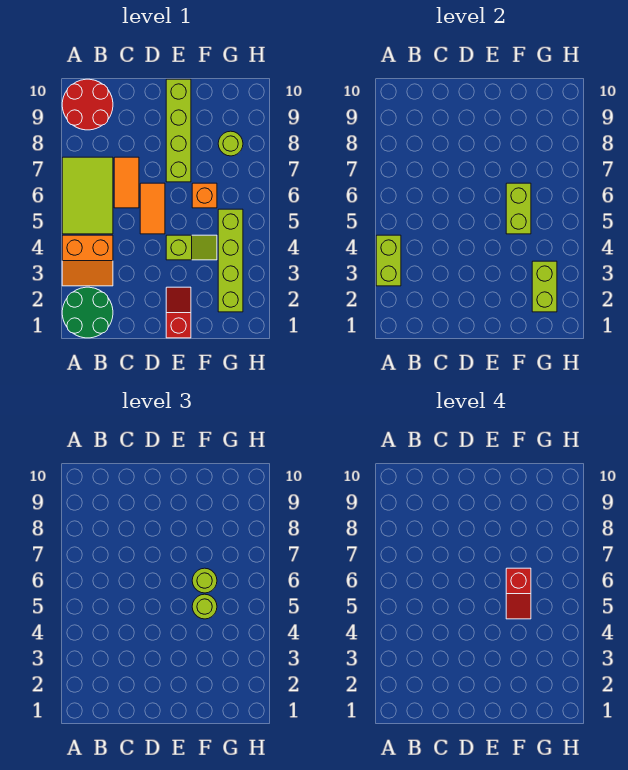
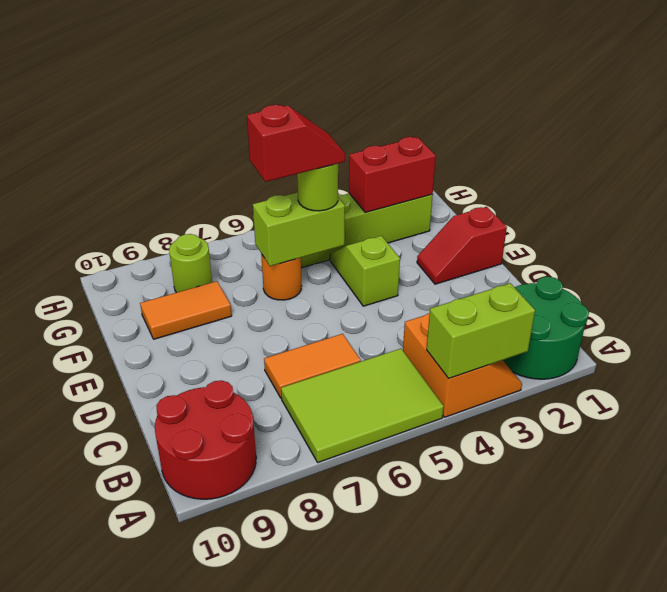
orange 1x2 tile [140,183,165,234] -> orange 1x2 tile moved to [140,281,232,339]
lime 1x4 brick [166,79,191,182] -> none
orange 1x1 brick [192,183,217,208] -> orange 1x1 round brick [261,254,301,300]
lime 1x1 round brick [192,568,217,593] -> none
lime 1x2 brick [532,261,557,312] -> red 1x2 brick [349,137,436,213]

